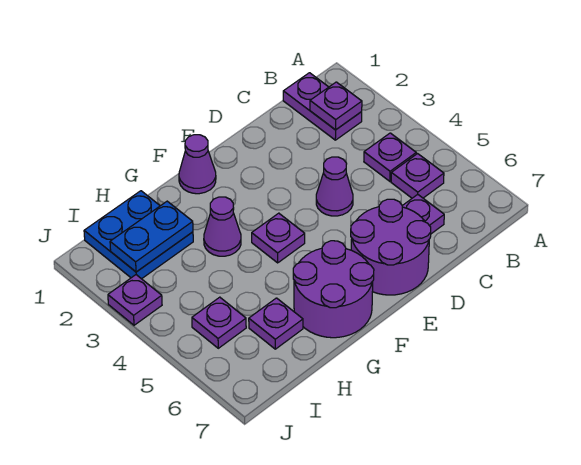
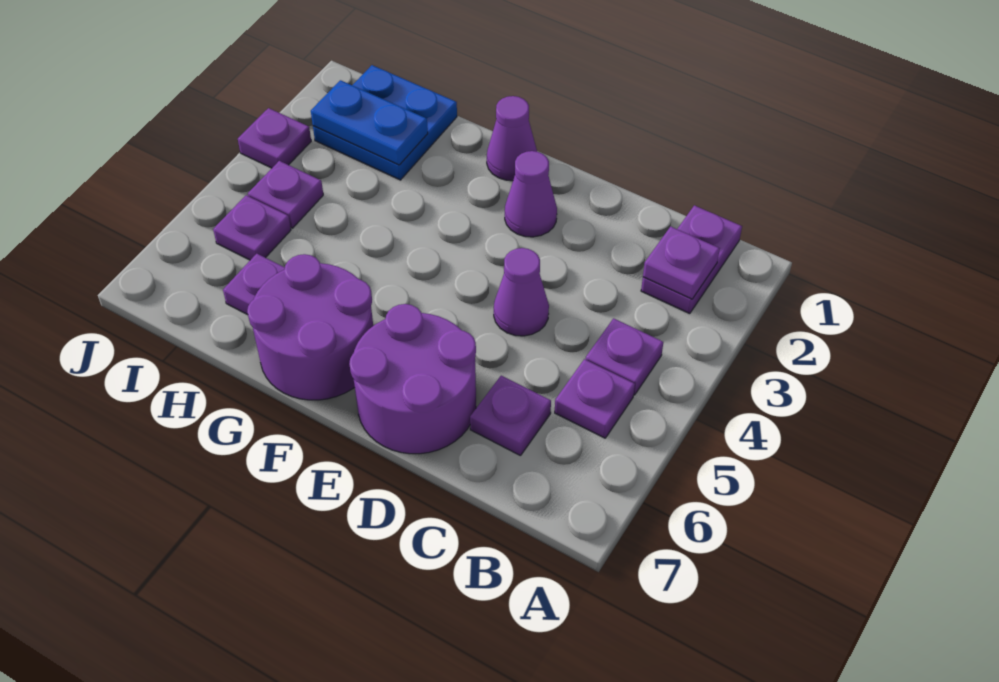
purple 1x1 plate [252,213,305,263] -> purple 1x1 plate moved to [248,161,323,228]
purple 1x1 cone [204,197,241,256] -> purple 1x1 cone moved to [505,151,557,237]

